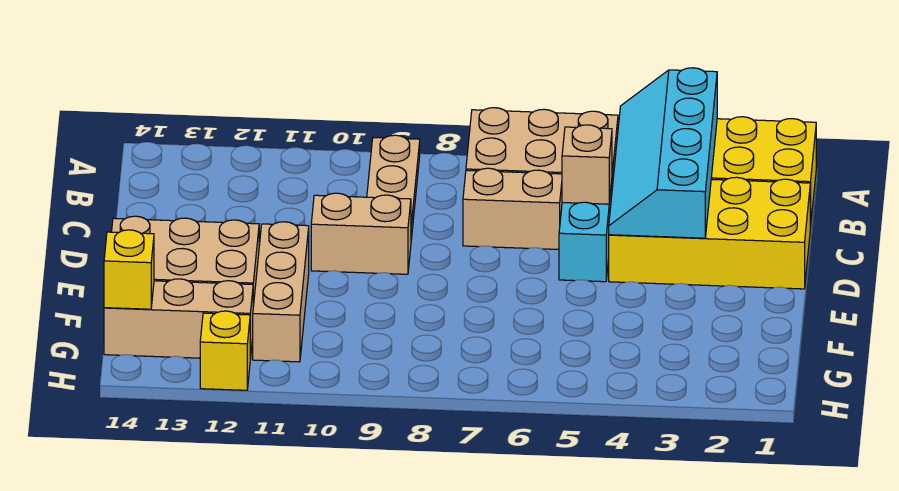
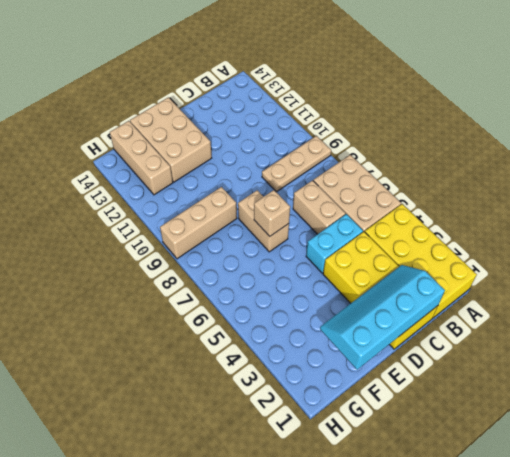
cyan 2x4 slope [609,68,717,238] -> cyan 2x4 slope moved to [320,265,445,370]
tan 1x1 brick [562,125,612,204] -> tan 1x1 brick moved to [254,190,290,236]
tan 1x2 brick [311,193,411,274] -> tan 1x2 brick moved to [238,190,289,252]
tan 1x3 brick [253,222,309,362] -> tan 1x3 brick moved to [160,187,237,259]
yellow 1x1 brick [104,230,154,309] -> none
yellow 1x1 brick [200,311,250,390] -> none

